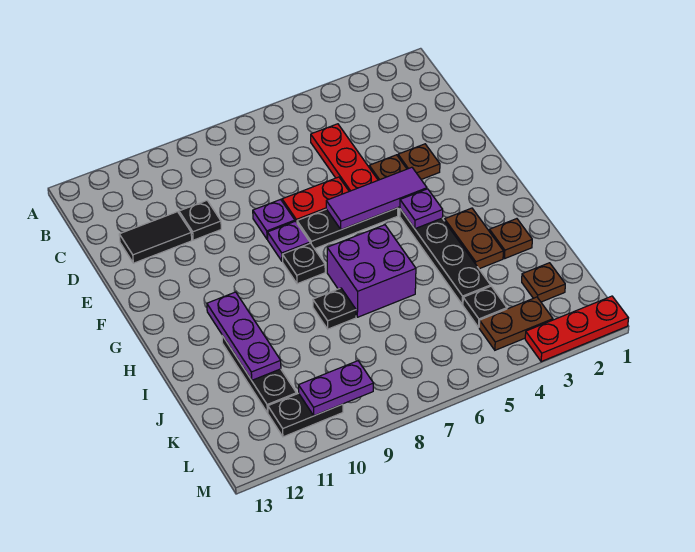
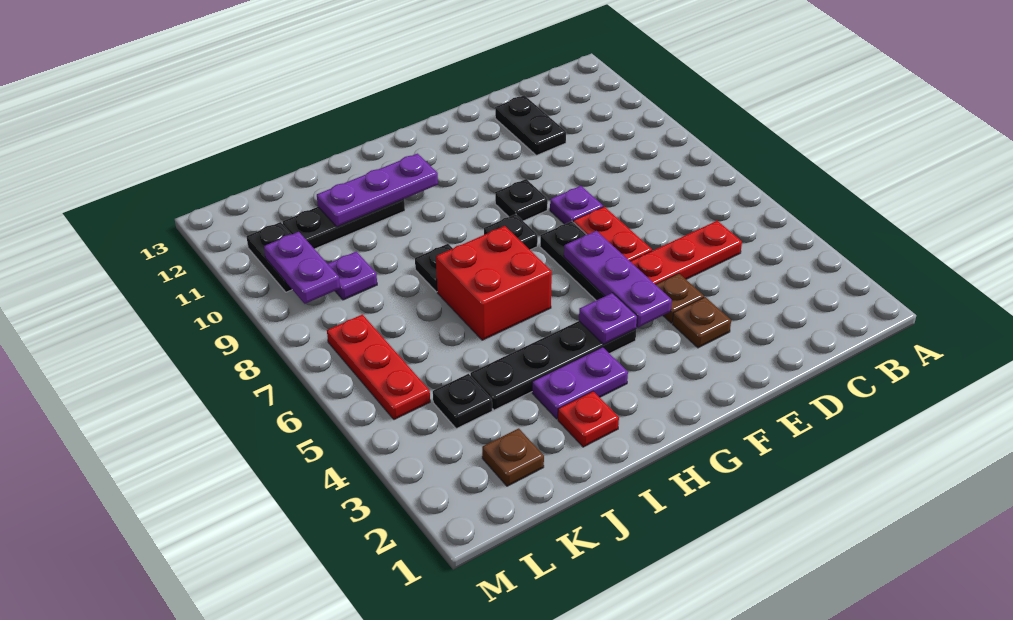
black 1x1 plate [179,201,221,240] -> black 1x1 plate moved to [495,179,548,221]
black 1x2 tile [119,212,192,263] -> black 1x2 plate [495,95,566,155]
purple 1x3 tile [326,167,427,230] -> purple 1x3 plate [564,231,672,327]
purple 1x1 plate [268,221,310,261] -> purple 1x1 plate moved to [328,251,377,300]
brown 1x2 plate [445,208,503,269] -> purple 1x2 plate [532,347,628,419]
purple 2x2 brick [327,225,416,317] -> red 2x2 brick [436,226,552,340]
brown 1x1 plate [489,219,532,259] -> red 1x1 plate [558,391,619,447]
brown 1x2 plate [479,297,553,350] -> none
red 1x3 plate [525,296,628,362] -> red 1x3 plate moved to [327,314,430,419]

